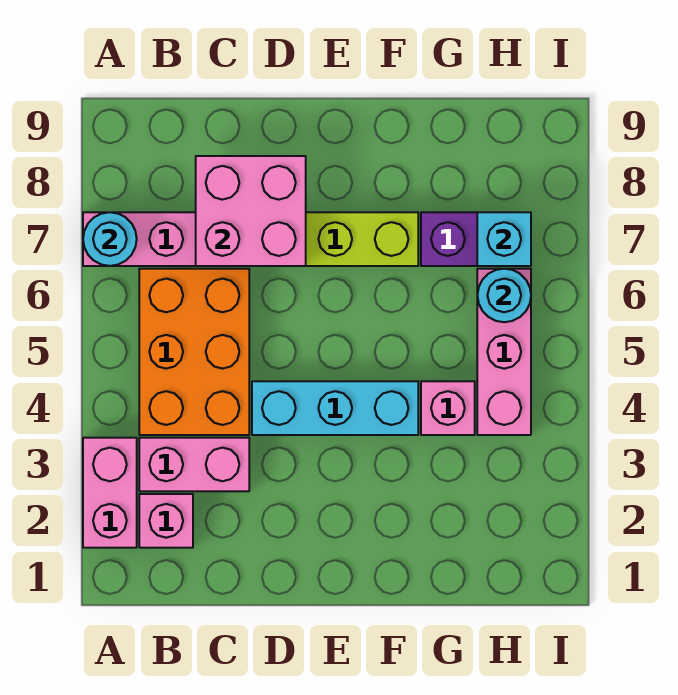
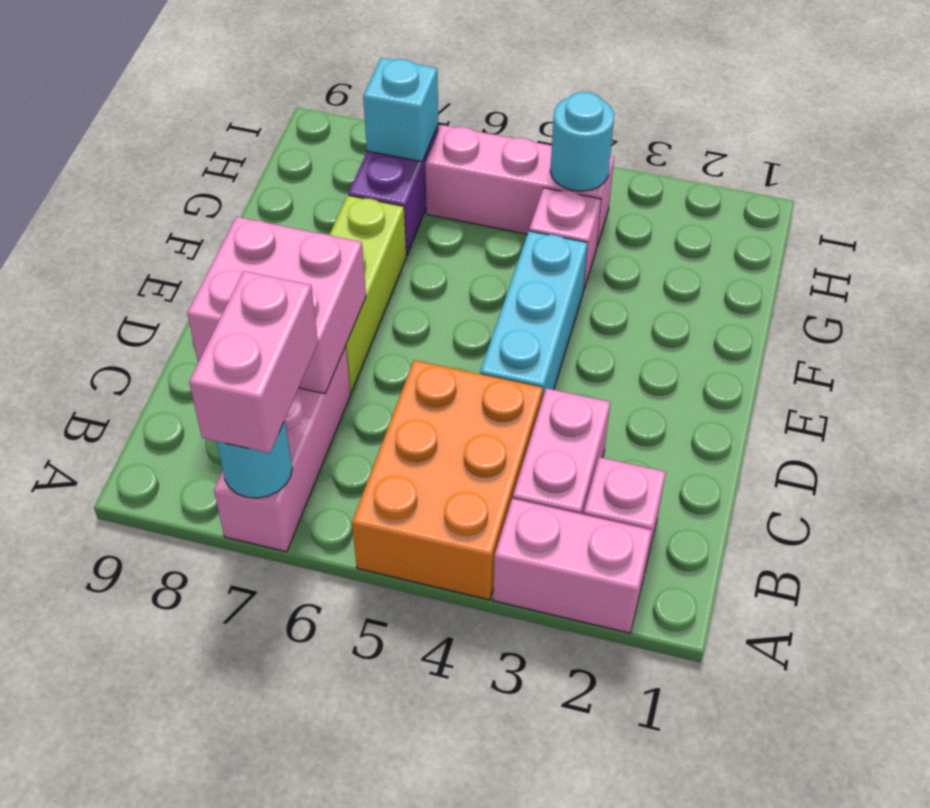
none -> pink 1x2 brick [189,271,318,453]
orange 2x3 brick [139,269,249,435] -> orange 2x3 brick turned to [352,360,543,600]
cyan 1x1 round brick [477,269,531,322] -> cyan 1x1 round brick moved to [550,92,614,191]

